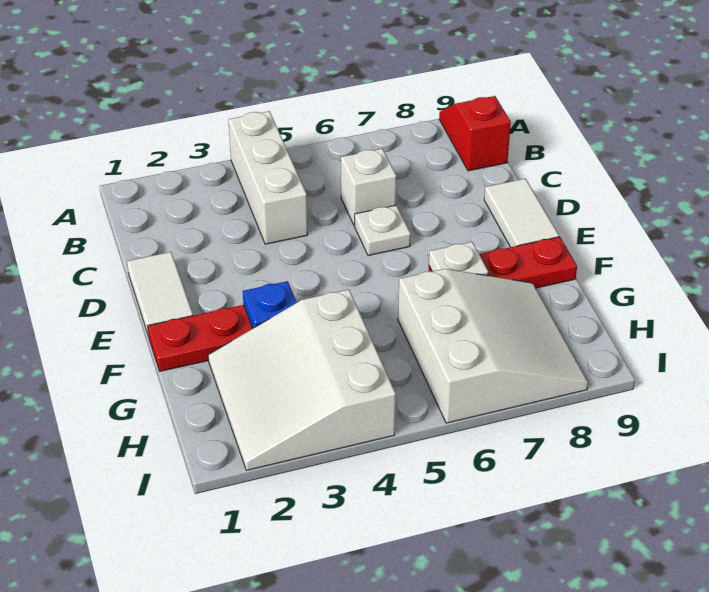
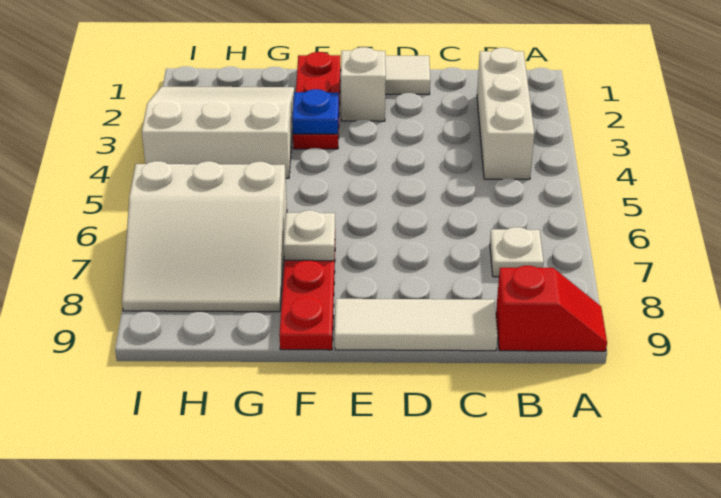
white 1x3 brick [228,111,308,244] -> white 1x3 brick turned to [477,48,534,179]
white 1x1 brick [341,149,396,226] -> white 1x1 brick moved to [341,47,386,121]
white 1x1 plate [355,205,411,256] -> white 1x1 plate moved to [490,227,544,277]
white 1x2 tile [484,179,559,247] -> white 1x3 tile [335,299,498,351]

